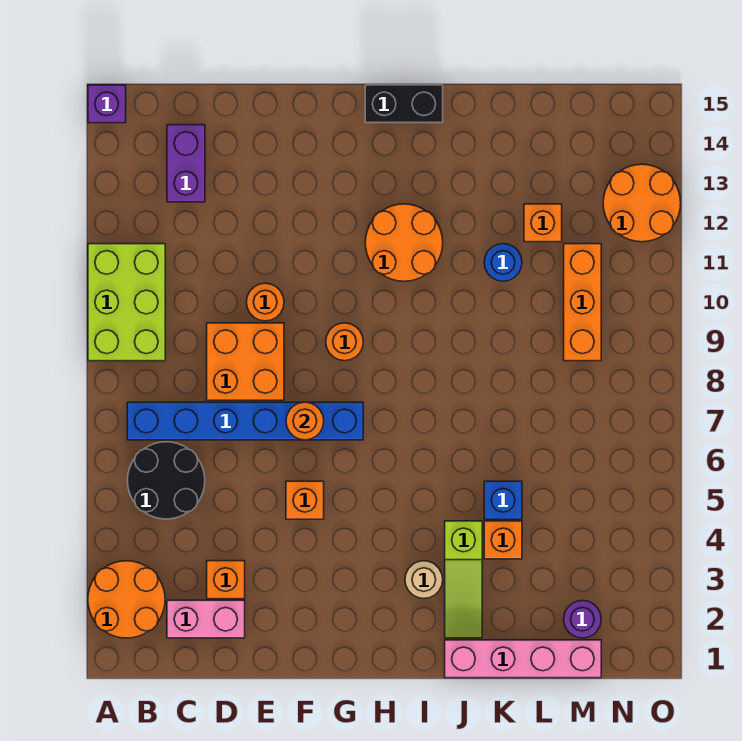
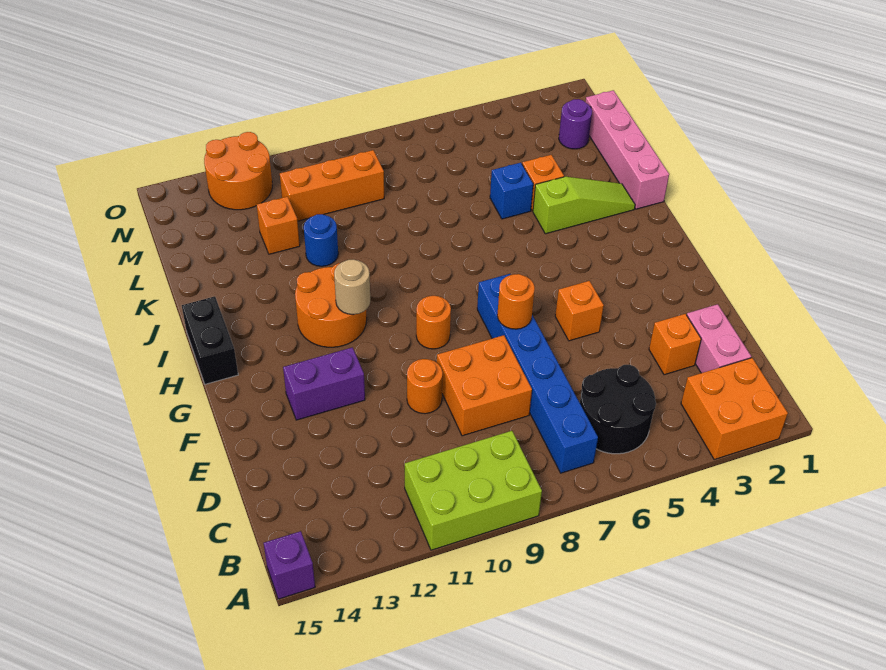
orange 2x2 round brick [88,561,165,638] -> orange 2x2 brick [681,358,788,460]
purple 1x2 brick [167,125,205,202] -> purple 1x2 brick moved to [283,347,365,420]
tan 1x1 round brick [405,561,443,598] -> tan 1x1 round brick moved to [334,259,370,315]

